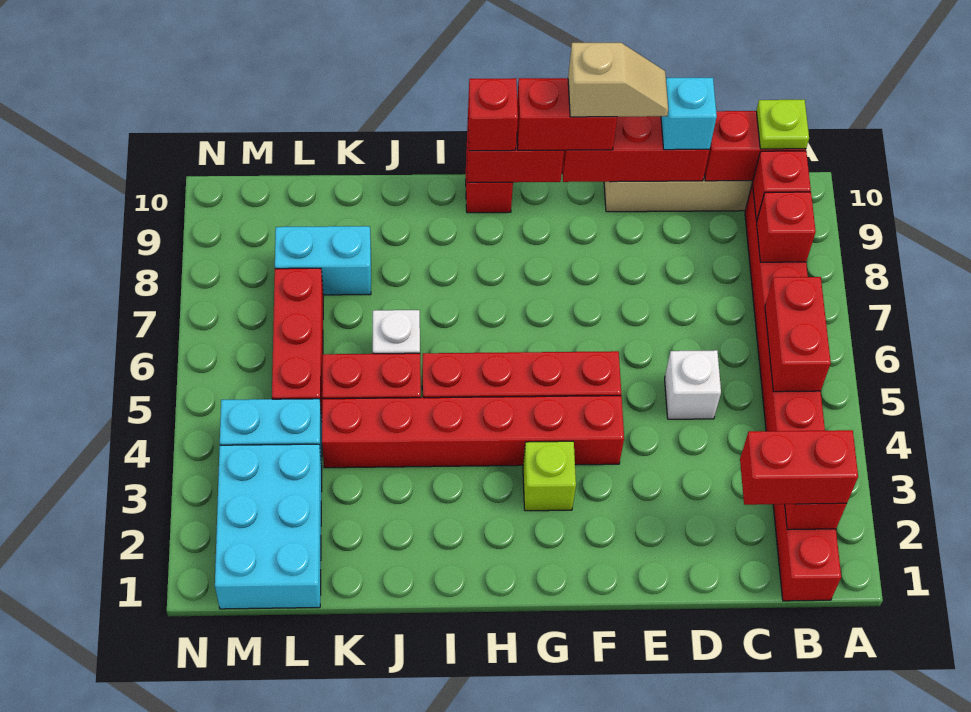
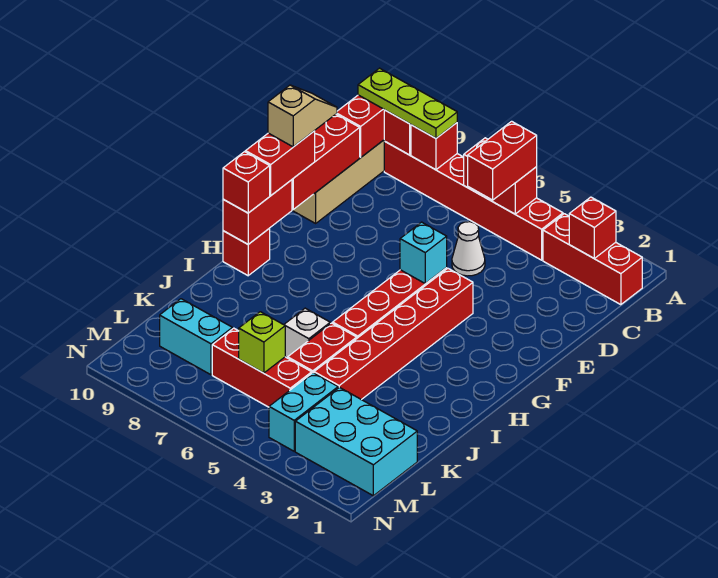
red 1x2 brick [740,430,858,505] -> red 1x2 brick moved to [468,121,537,200]
lime 1x1 plate [756,100,809,149] -> lime 1x3 plate [358,68,457,138]
white 1x1 brick [665,350,721,419] -> white 1x1 cone [452,222,485,276]
cyan 1x1 brick [661,78,717,150] -> cyan 1x1 brick moved to [400,222,447,284]
lime 1x1 brick [523,441,576,511] -> lime 1x1 brick moved to [239,312,285,373]
cyan 1x2 brick [275,226,371,295] -> cyan 1x2 brick turned to [160,299,232,375]

